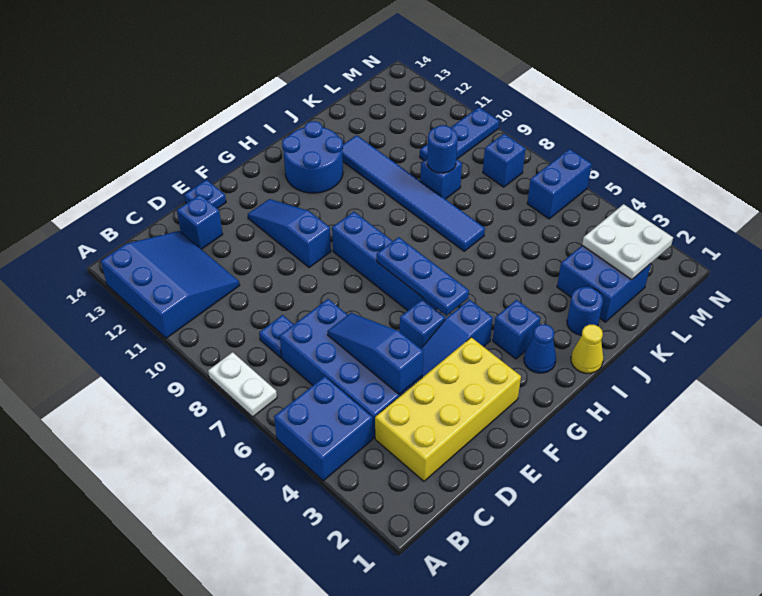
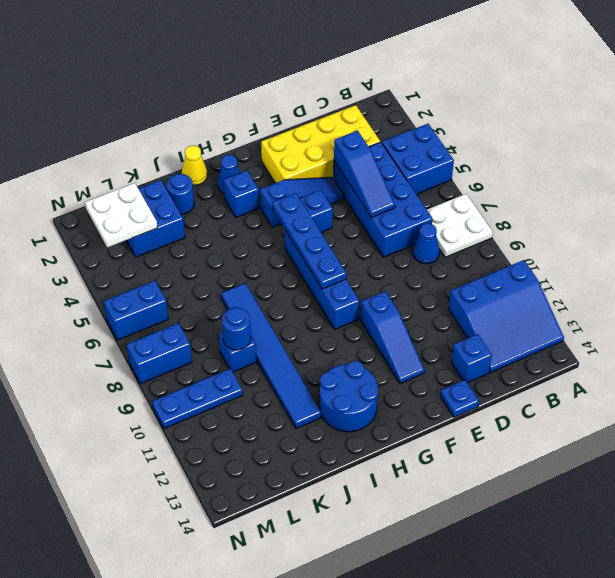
white 1x2 plate [208,352,277,417] -> white 2x2 plate [427,194,493,257]
blue 3x3 slope [101,231,240,338] -> blue 3x3 slope turned to [449,260,564,373]
blue 1x1 plate [259,315,294,358] -> blue 1x1 cone [413,223,439,264]
blue 1x3 plate [377,237,469,316] -> blue 1x4 plate [272,193,346,289]
blue 1x1 brick [483,134,526,187] -> blue 1x2 brick [127,323,192,384]

